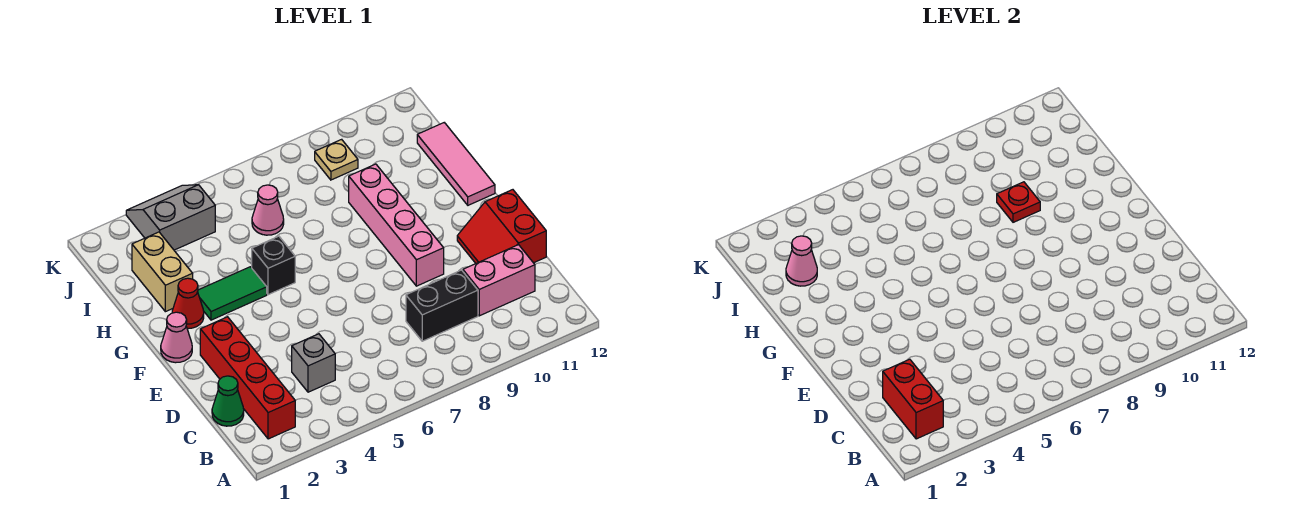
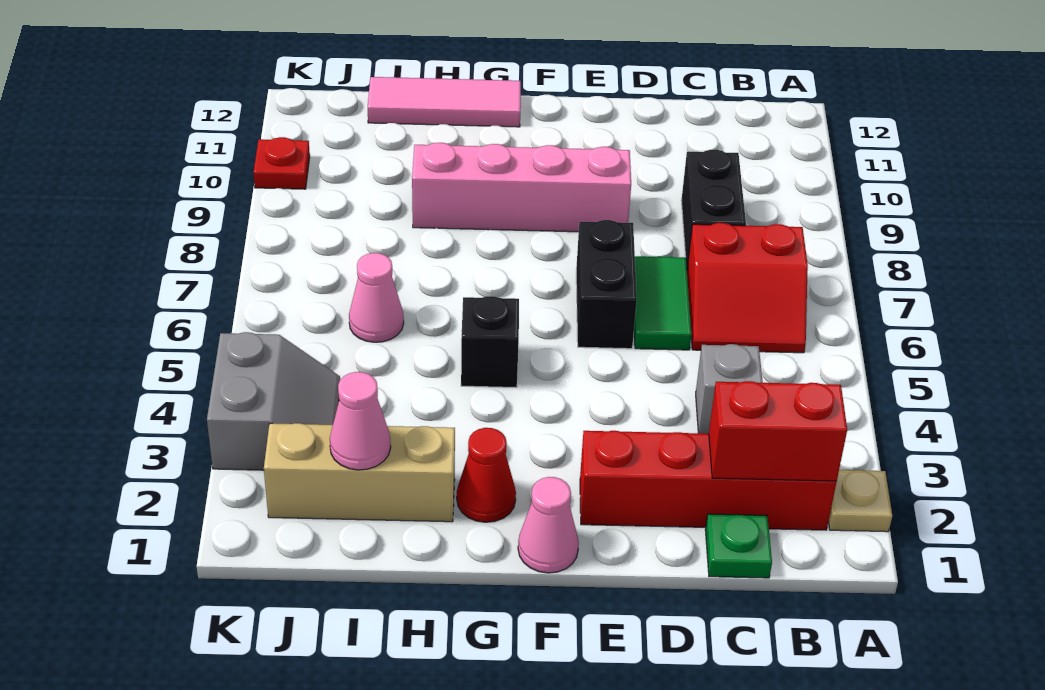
green 1x1 cone [212,376,244,426] -> green 1x1 plate [705,514,772,578]
pink 1x2 brick [463,245,535,316] -> none
red 2x2 slope [457,190,546,263] -> red 2x2 slope moved to [687,223,808,353]
none -> black 1x2 brick [576,220,637,349]
green 1x2 tile [198,267,267,320] -> green 1x2 tile moved to [634,256,691,350]
tan 1x2 brick [132,232,193,312] -> tan 1x3 brick [264,423,455,522]
red 1x1 plate [997,182,1040,222] -> red 1x1 plate moved to [253,137,310,189]
grey 2x2 slope [126,185,215,250] -> grey 2x2 slope turned to [207,332,340,470]
tan 1x1 plate [315,139,358,180] -> tan 1x1 plate moved to [828,470,892,532]

